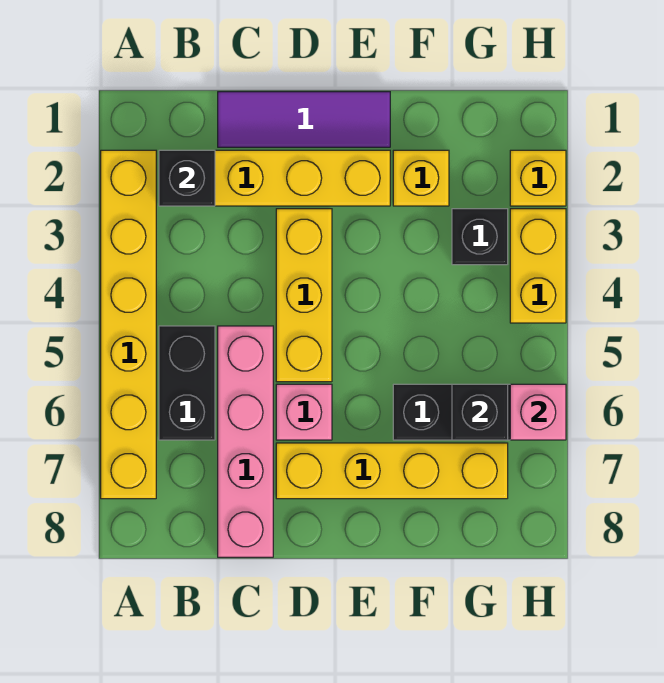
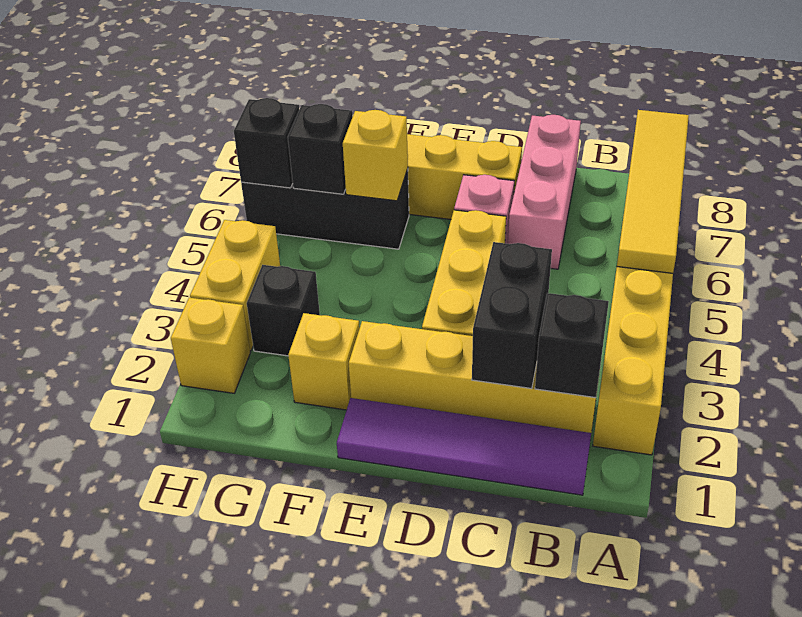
none -> yellow 1x4 tile [617,110,689,273]
black 1x2 brick [159,326,215,440] -> black 1x2 brick moved to [472,242,552,389]
purple 1x3 tile [218,92,390,147] -> purple 1x4 tile [337,398,591,495]
pink 1x4 brick [218,326,273,557] -> pink 1x3 brick [508,115,581,269]
none -> yellow 1x1 brick [343,110,408,201]
pink 1x1 brick [510,384,566,440] -> black 1x1 brick [234,98,299,188]

